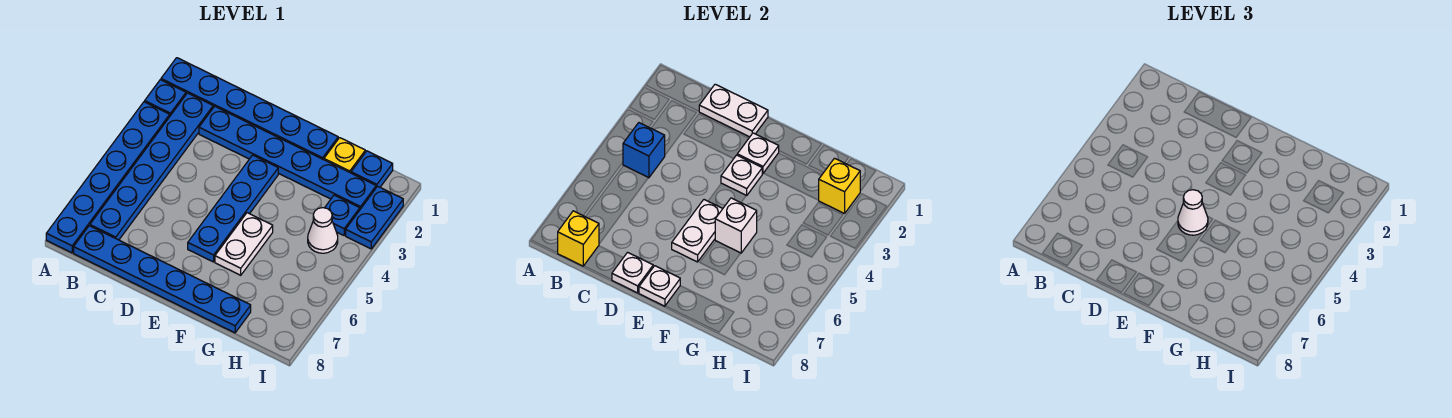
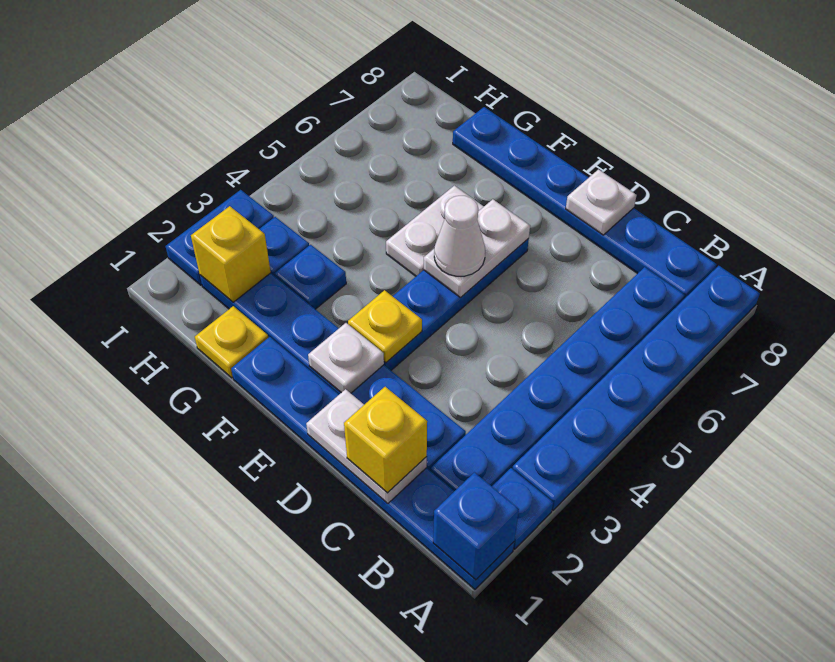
blue 1x1 brick [623,123,665,178] -> blue 1x1 brick moved to [433,472,519,580]
yellow 1x1 brick [558,211,599,266] -> yellow 1x1 brick moved to [344,387,427,493]
white 1x1 plate [721,155,762,196] -> yellow 1x1 plate [348,290,422,363]
white 1x1 plate [639,266,680,306] -> none
white 1x1 brick [715,198,757,253] -> none
blue 1x1 plate [351,151,393,187] -> blue 1x1 plate moved to [275,245,346,309]
white 1x1 cone [308,208,338,253] -> none

